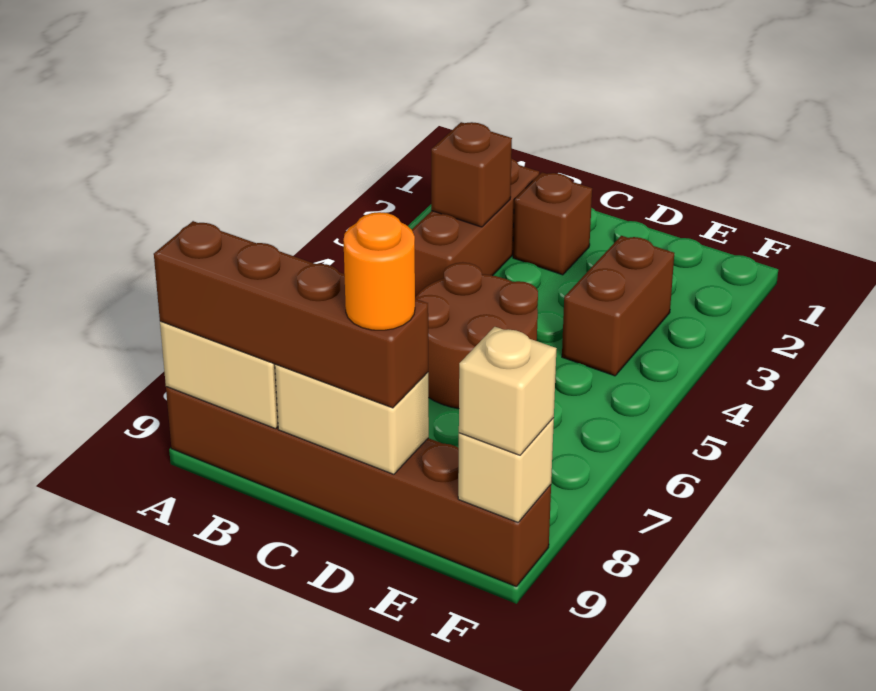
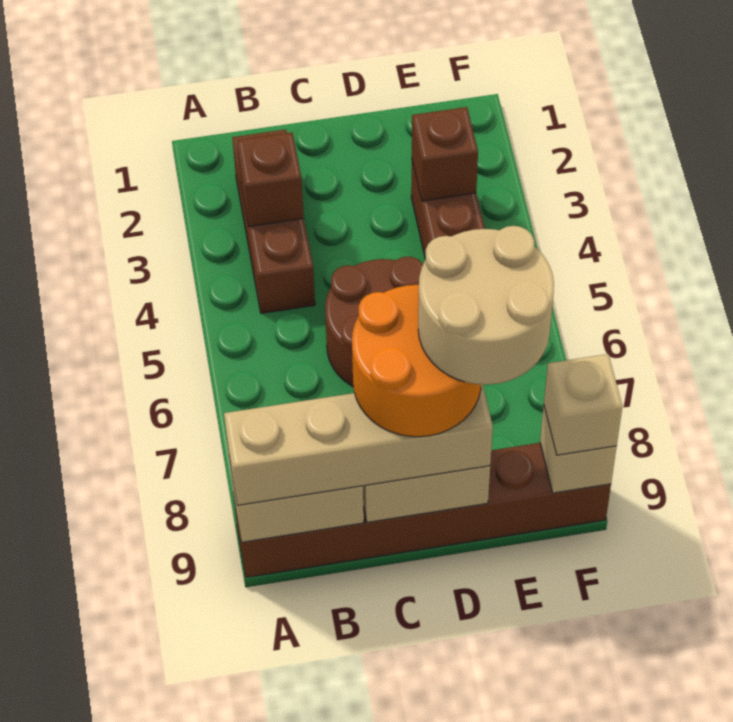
brown 1x4 brick [154,221,428,408] -> tan 1x4 brick [224,384,493,505]
brown 1x1 brick [513,172,592,275] -> brown 1x1 brick moved to [412,107,478,201]
none -> tan 2x2 round brick [418,226,554,385]
orange 1x1 round brick [344,212,415,330] -> orange 2x2 round brick [352,285,481,437]

